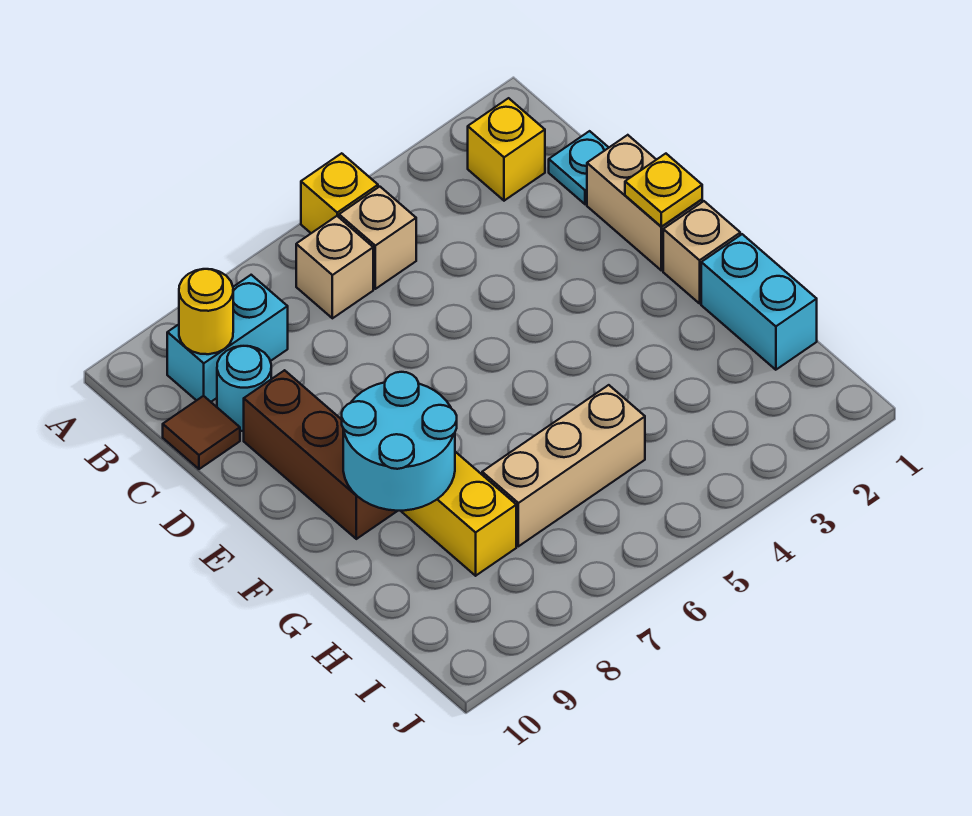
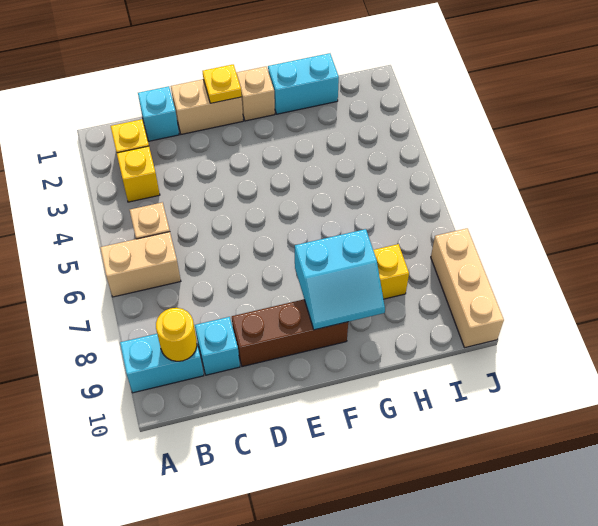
yellow 1x1 brick [301,153,378,233] -> yellow 1x1 brick moved to [117,146,160,202]
tan 1x1 brick [296,216,373,318] -> tan 1x2 brick [100,232,181,297]
cyan 1x2 brick [167,275,288,402] -> cyan 1x2 brick turned to [120,334,204,393]
cyan 1x1 plate [549,131,609,204] -> cyan 1x1 brick [138,86,179,141]
cyan 1x1 round brick [217,346,271,431] -> cyan 1x1 brick [195,317,240,375]
brown 1x1 tile [163,396,240,469] -> none
cyan 2x2 round brick [342,372,457,511] -> cyan 2x2 slope [295,229,385,330]
tan 1x3 brick [482,385,645,546] -> tan 1x3 brick moved to [431,228,504,347]

